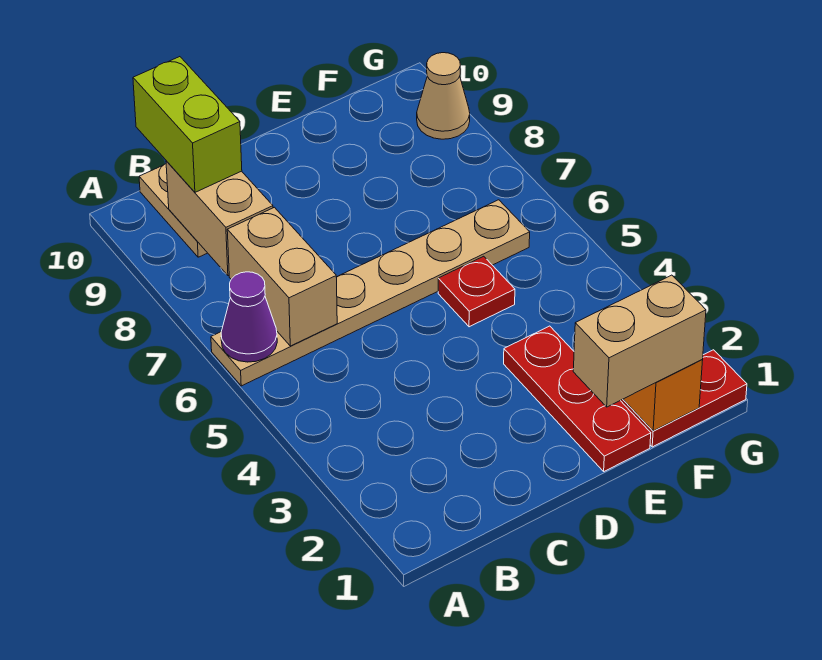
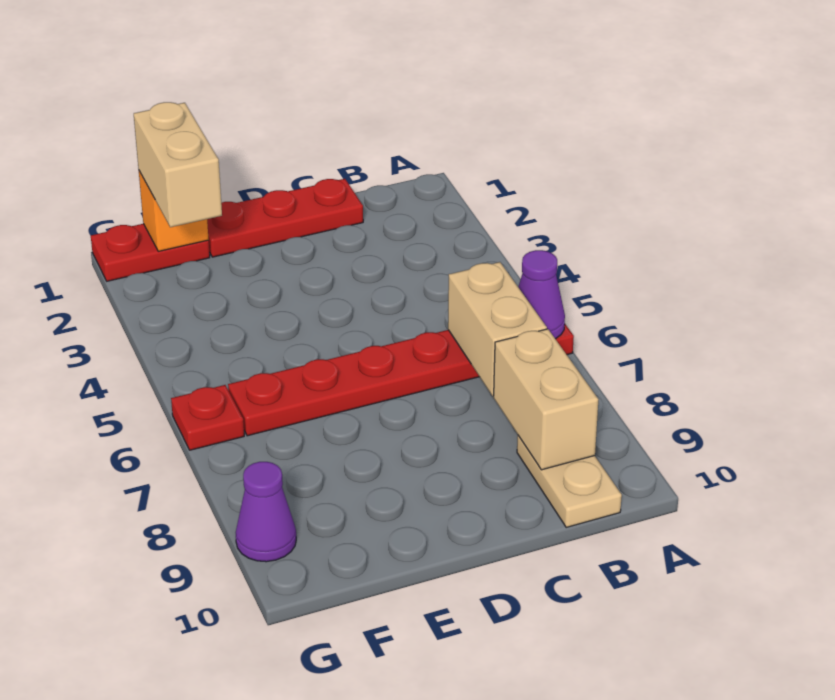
tan 1x6 plate [211,200,530,386] -> red 1x6 plate [228,324,574,436]
lime 1x2 brick [133,57,242,192] -> none
red 1x3 plate [504,326,651,471] -> red 1x3 plate turned to [207,179,363,257]
tan 1x2 brick [573,275,706,407] -> tan 1x2 brick turned to [134,102,222,227]
red 1x1 plate [438,256,515,327] -> red 1x1 plate moved to [171,385,244,450]
tan 1x1 cone [417,53,470,139] -> purple 1x1 cone [236,462,296,562]

